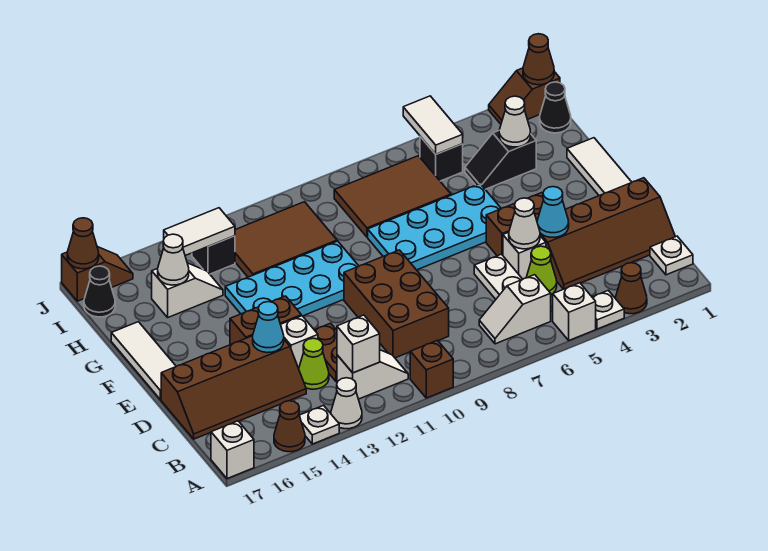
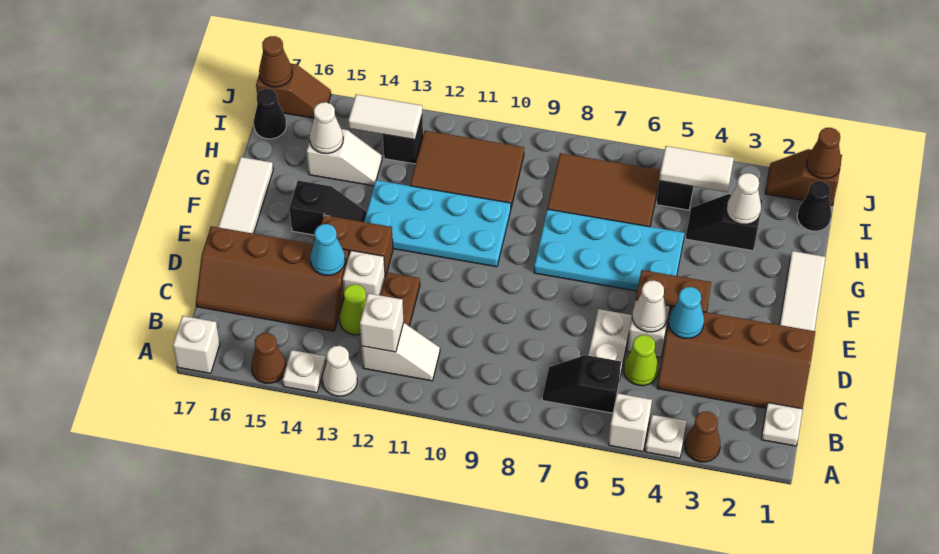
brown 1x1 brick [410,340,453,398] -> none
white 1x2 slope [479,275,551,344] -> black 1x2 slope [542,355,621,413]
brown 2x3 brick [344,250,449,358] -> none
none -> black 1x2 slope [290,181,366,235]
white 1x2 tile [403,96,463,154] -> white 1x2 tile turned to [659,146,734,192]

